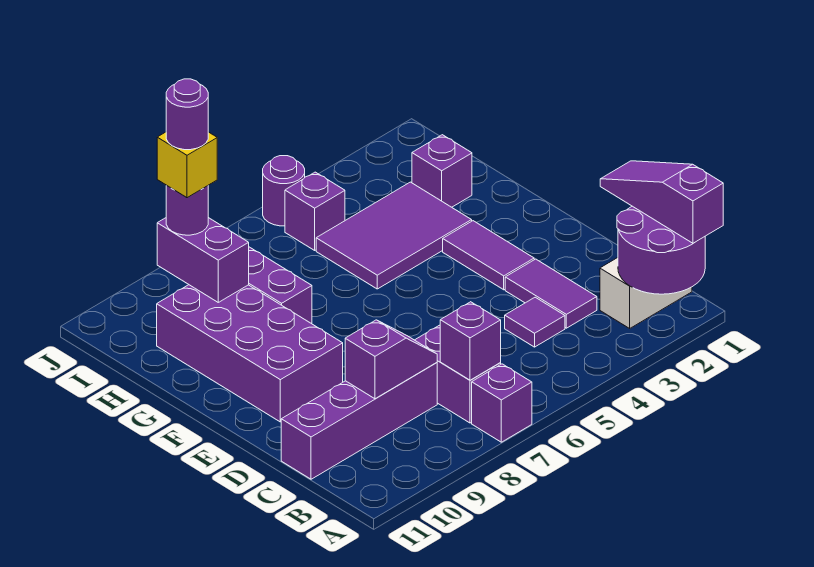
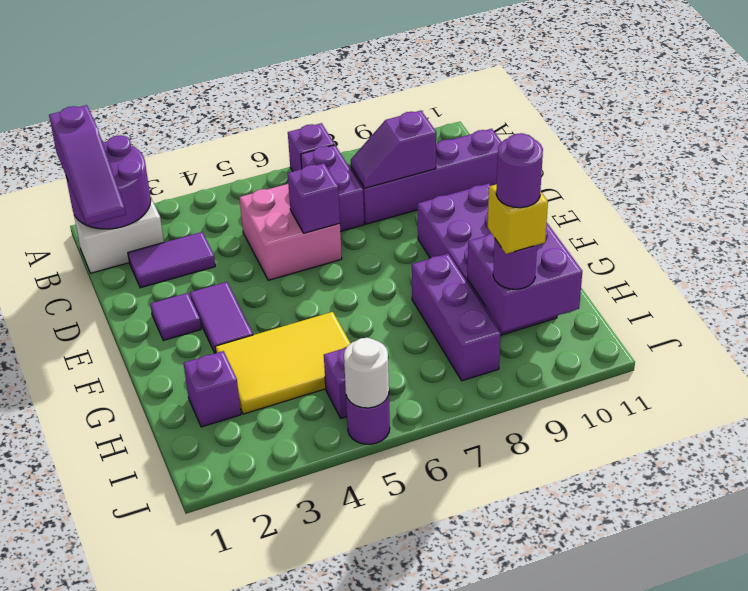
purple 1x1 brick [440,302,501,380] -> purple 1x1 brick moved to [288,163,340,233]
purple 1x2 tile [505,259,597,328] -> purple 1x2 tile turned to [128,232,215,288]
purple 1x1 tile [505,297,565,347] -> purple 1x1 tile moved to [150,293,201,341]
none -> pink 2x2 brick [239,184,342,280]
purple 2x3 tile [316,182,472,289] -> yellow 2x3 tile [215,312,351,414]
purple 1x2 brick [157,218,249,302] -> purple 2x2 brick [467,223,582,332]
none -> white 1x1 round brick [344,338,389,408]

